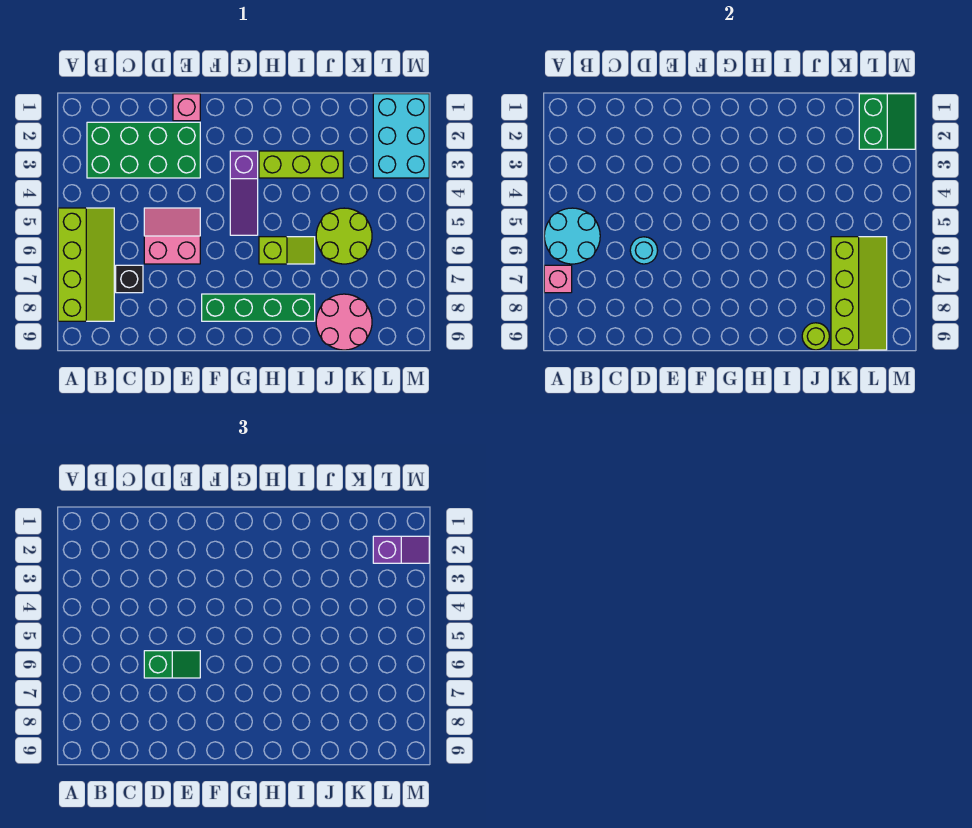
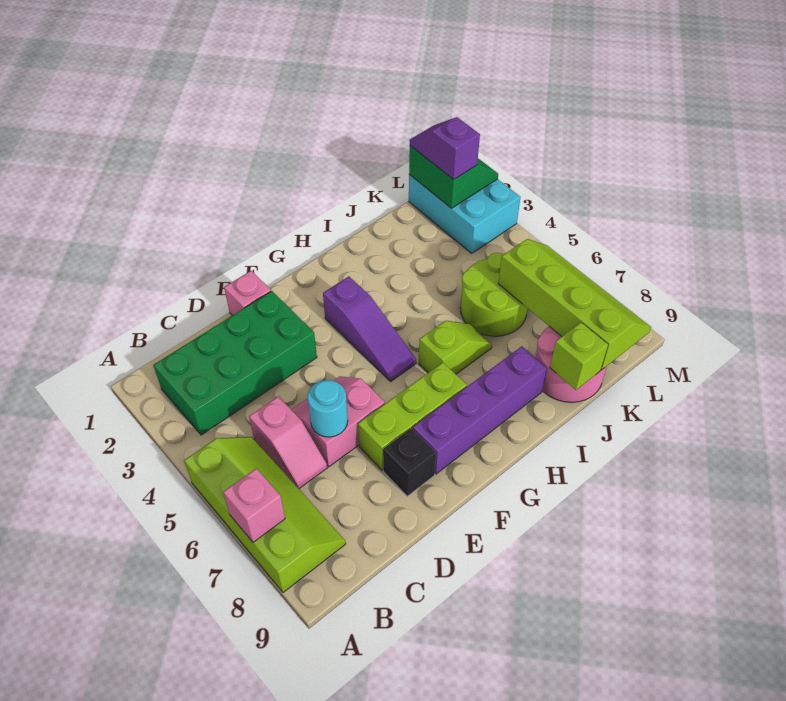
cyan 2x2 round brick [544,208,600,264] -> none
none -> pink 1x2 slope [249,396,327,489]
black 1x1 brick [116,265,143,293] -> black 1x1 brick moved to [383,428,436,496]
green 1x2 slope [144,651,200,678] -> none
green 1x4 brick [202,294,315,321] -> purple 1x4 brick [413,346,547,474]
lime 1x3 brick [259,151,343,178] -> lime 1x3 brick moved to [358,363,467,470]
lime 1x1 round brick [802,323,829,350] -> lime 1x1 brick [550,323,608,390]
purple 1x2 slope [373,536,429,563] -> purple 1x2 slope turned to [410,117,480,180]

